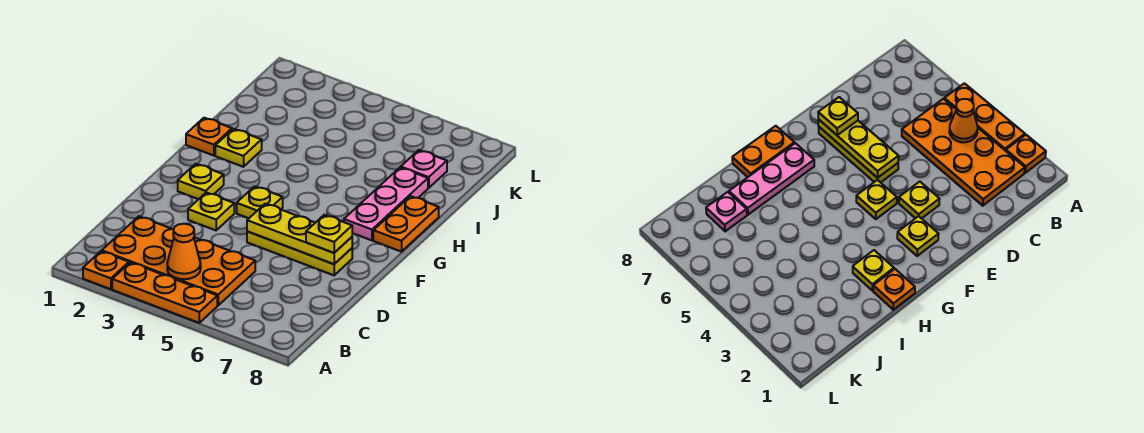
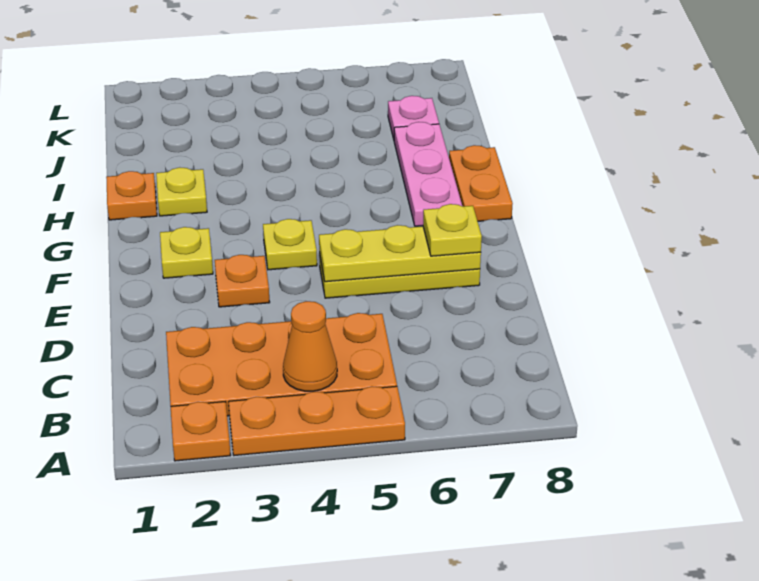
yellow 1x1 plate [188,193,234,230] -> orange 1x1 plate [215,255,270,307]

